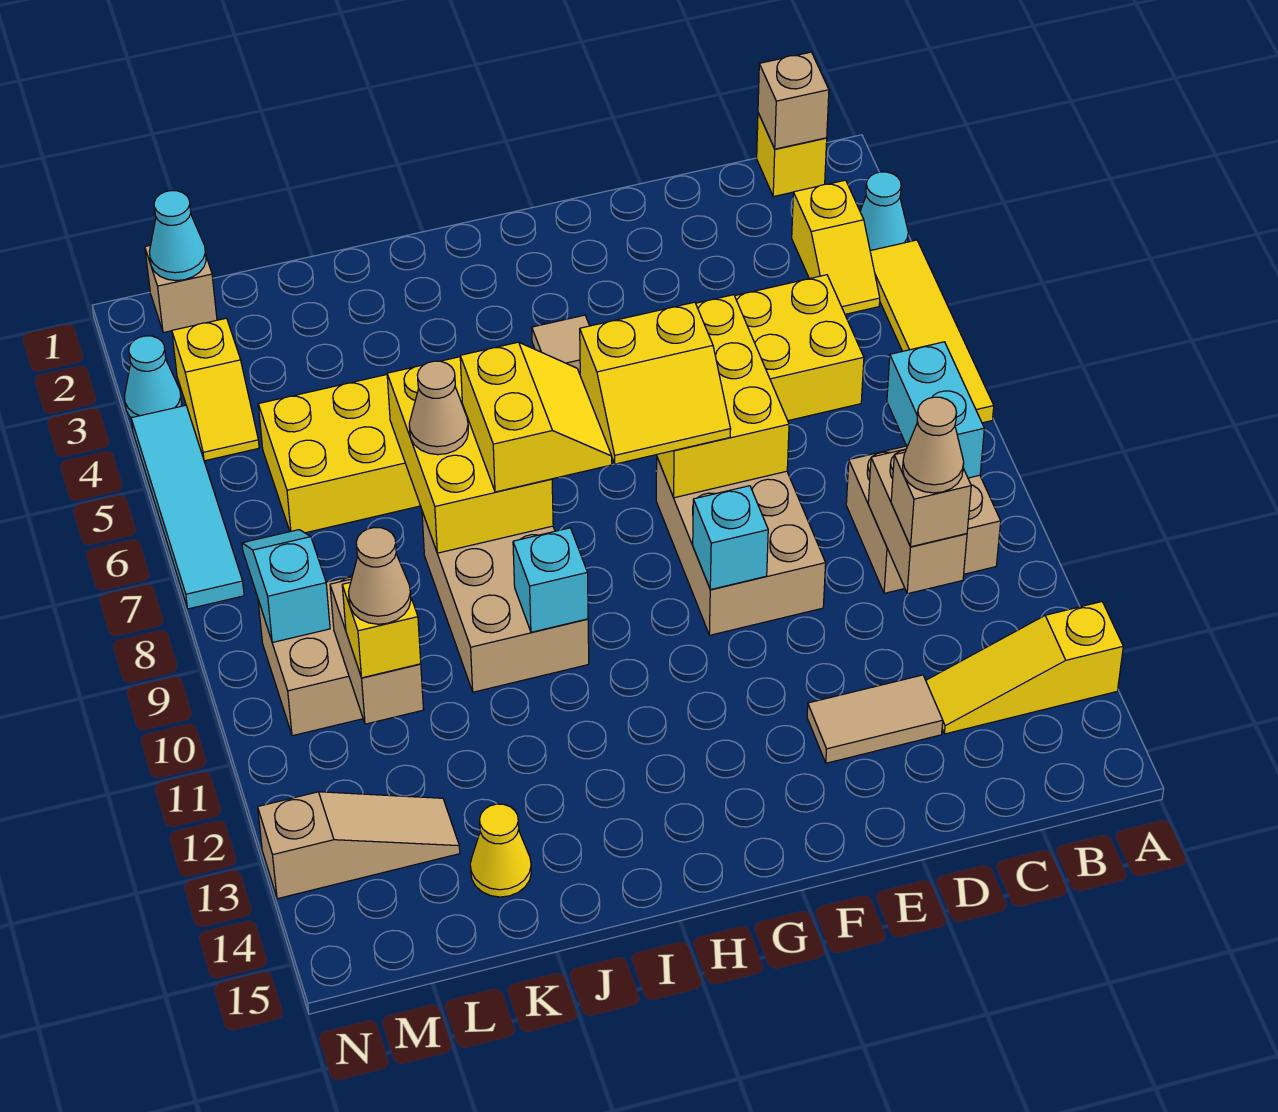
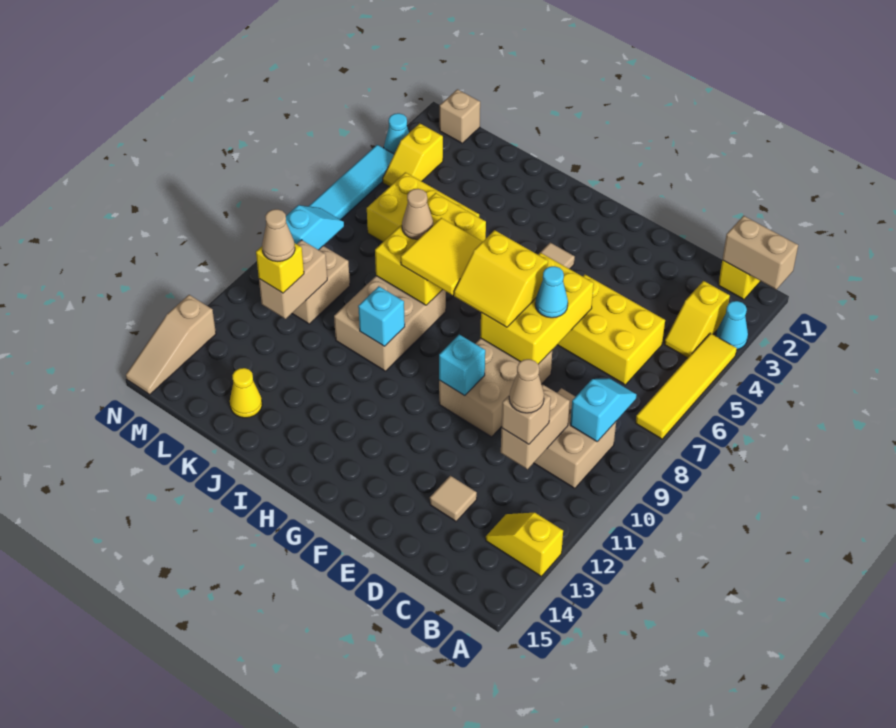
yellow 1x3 slope [926,602,1123,734] -> yellow 1x2 slope [486,513,563,576]
tan 1x1 brick [758,52,829,149] -> tan 1x2 brick [722,216,798,289]
cyan 1x2 brick [887,342,984,478] -> cyan 1x2 slope [570,378,637,442]
tan 1x2 tile [807,675,943,763] -> tan 1x1 tile [430,476,477,521]
yellow 2x2 slope [460,342,612,492] -> yellow 2x2 tile [401,218,483,295]
tan 1x3 slope [258,792,460,899] -> tan 1x3 slope turned to [126,295,216,395]
cyan 1x1 cone [150,191,206,281] -> cyan 1x1 cone moved to [535,266,568,318]

